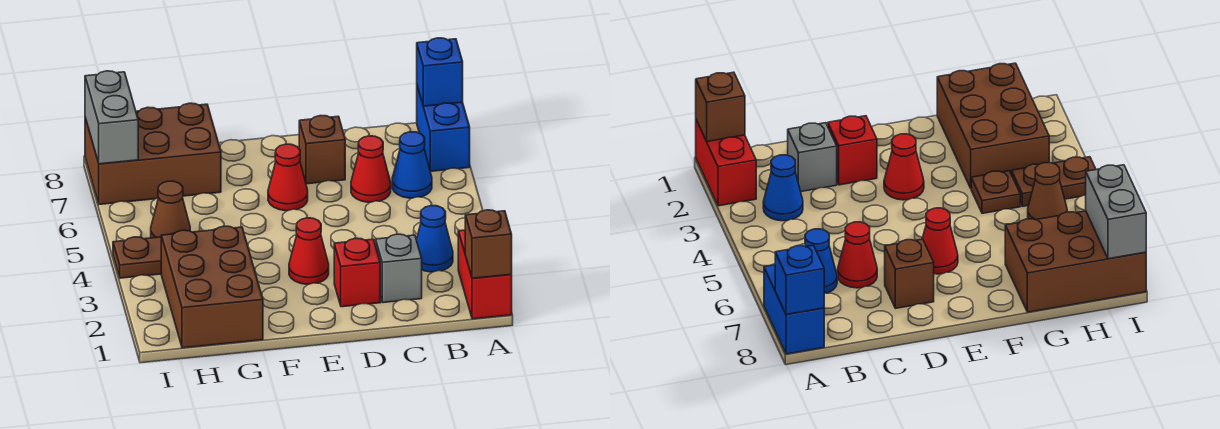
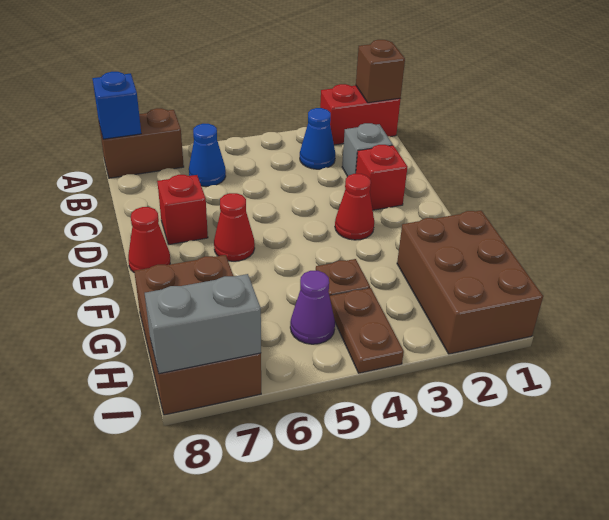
blue 1x2 brick [417,86,470,171] -> brown 1x2 brick [99,108,184,178]
red 1x1 cone [351,136,391,202] -> red 1x1 cone moved to [128,207,170,272]
brown 1x1 brick [299,116,345,184] -> red 1x1 brick [157,175,208,244]
brown 2x3 brick [161,226,263,348] -> brown 2x3 brick turned to [397,211,543,354]
brown 1x1 cone [151,181,190,238] -> purple 1x1 cone [290,271,335,344]

